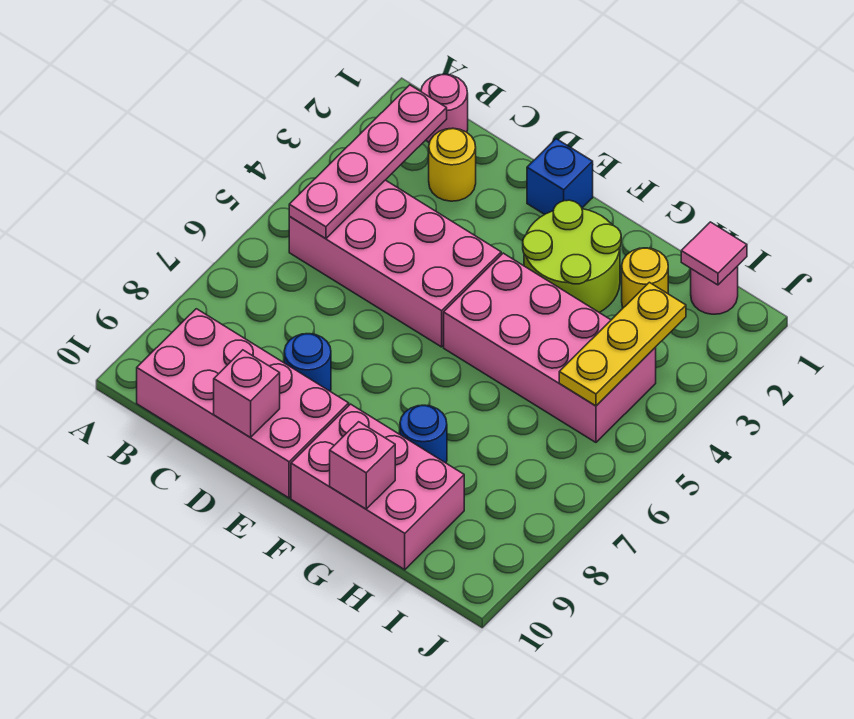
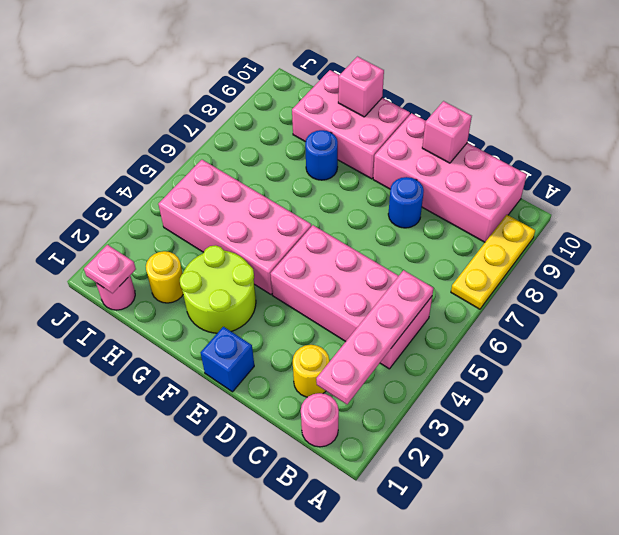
pink 1x1 tile [681,222,747,285] -> pink 1x1 plate [84,245,136,293]
yellow 1x3 plate [559,282,686,406] -> yellow 1x3 plate moved to [451,215,535,309]

